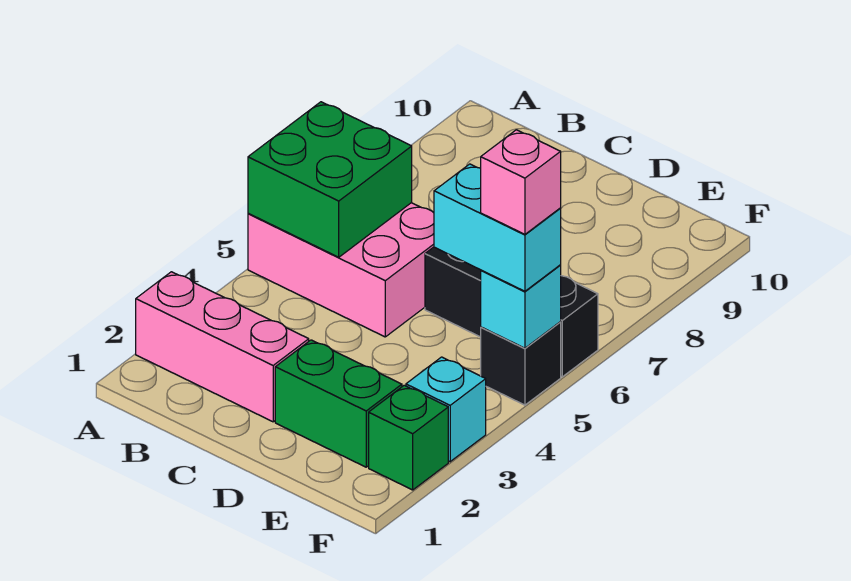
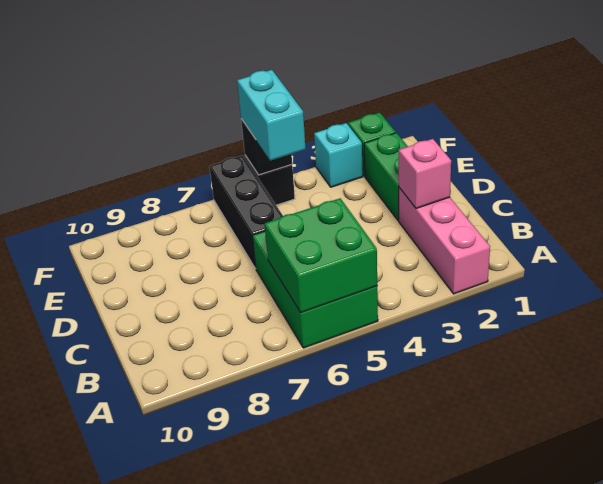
pink 2x3 brick [248,203,434,337] -> green 2x3 brick [252,231,378,348]
cyan 1x1 brick [481,265,561,348] -> black 1x1 brick [241,119,292,175]
pink 1x1 brick [481,130,561,234] -> pink 1x1 brick moved to [399,139,451,208]

